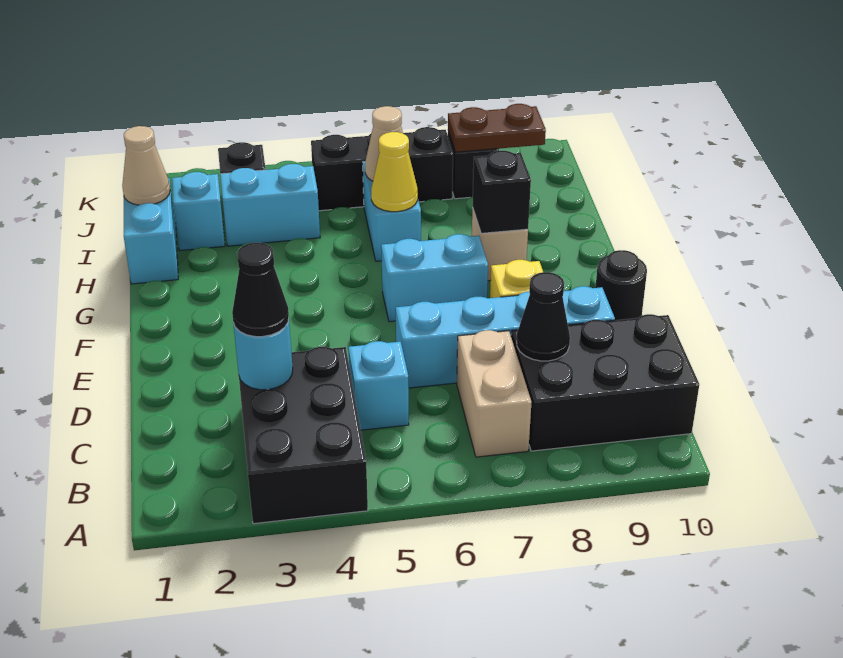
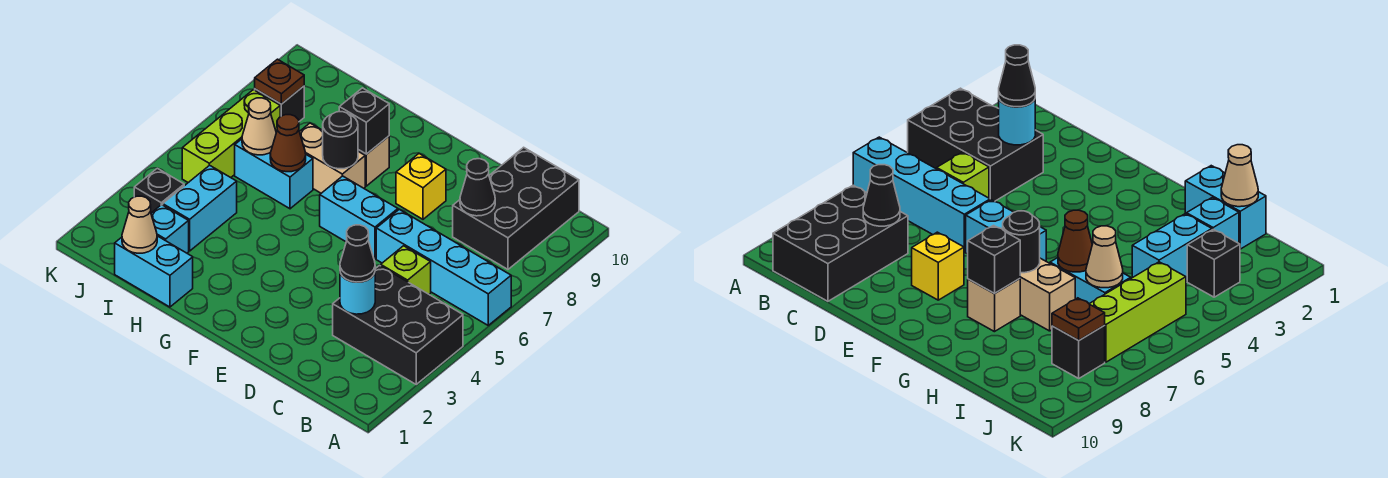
tan 1x2 brick [457,330,532,457] -> tan 1x2 brick moved to [300,123,365,193]
cyan 1x1 brick [348,341,409,430] -> lime 1x1 brick [381,246,431,294]
cyan 1x4 brick [396,286,615,388] -> cyan 1x4 brick turned to [376,209,511,325]
black 1x1 round brick [595,250,647,320] -> black 1x1 round brick moved to [323,112,358,169]
cyan 1x2 brick [381,234,488,322] -> cyan 1x2 brick turned to [320,176,398,259]
yellow 1x1 cone [371,132,418,212] -> brown 1x1 cone [270,115,306,172]
black 1x3 brick [311,127,453,211] -> lime 1x3 brick [182,90,280,183]
brown 1x2 plate [448,104,546,152] -> brown 1x1 plate [255,59,304,104]

